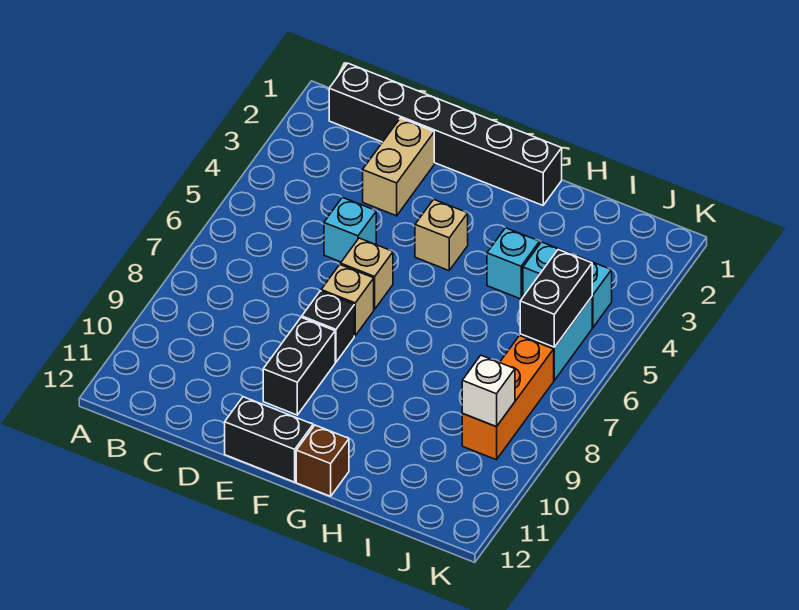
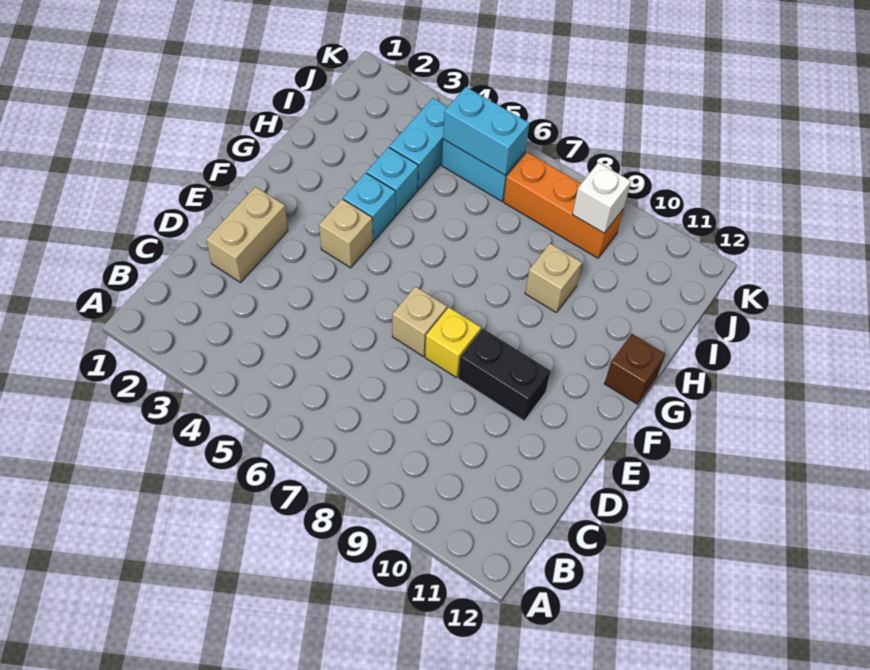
black 1x6 brick [329,63,562,205] -> none
tan 1x2 brick [363,118,434,216] -> tan 1x2 brick turned to [206,187,288,283]
cyan 1x1 brick [324,197,376,262] -> cyan 1x1 brick moved to [343,173,395,241]
tan 1x1 brick [341,238,393,309] -> tan 1x1 brick moved to [525,243,582,312]
black 1x1 brick [302,291,354,362] -> yellow 1x1 brick [425,307,481,378]
black 1x2 brick [225,397,313,482] -> none
black 1x2 brick [520,250,592,347] -> cyan 1x2 brick [443,87,529,175]

